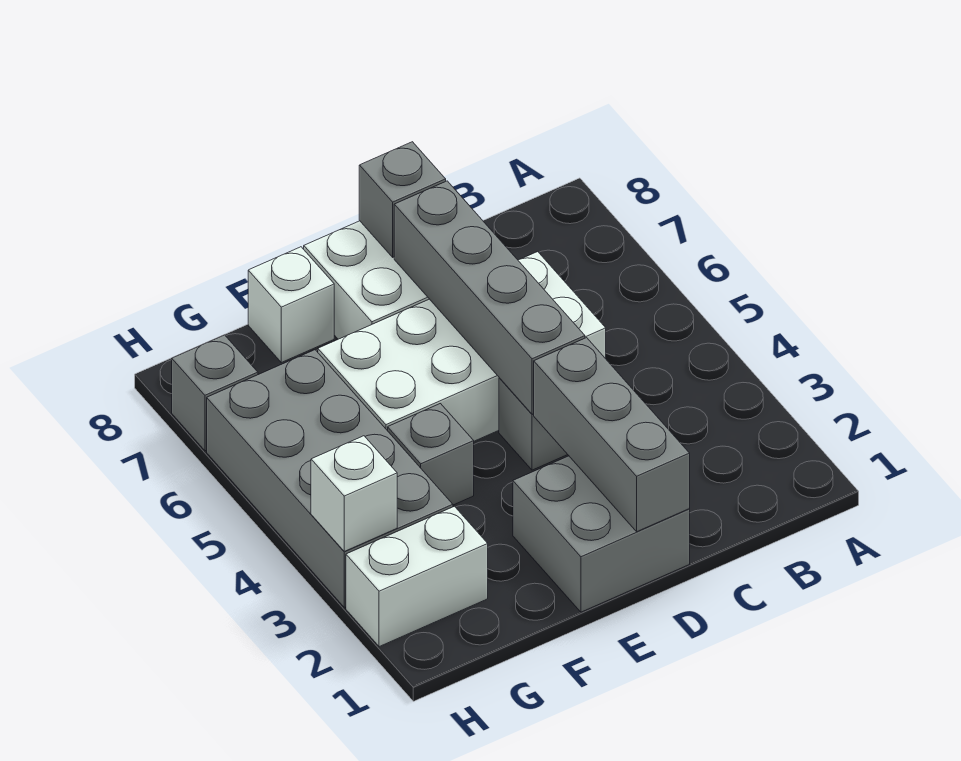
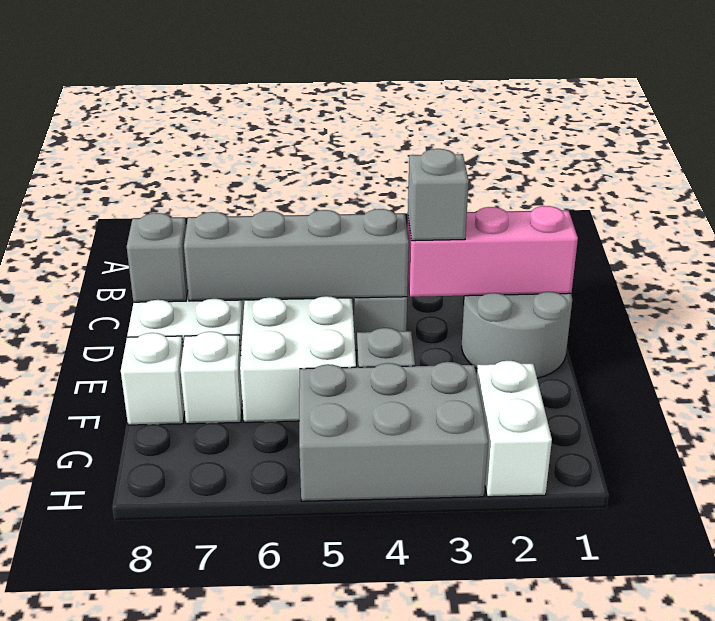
grey 2x2 brick [513,456,690,612] -> grey 2x2 round brick [462,292,572,378]
grey 1x3 brick [534,338,690,532] -> pink 1x3 brick [407,206,578,297]
grey 2x4 brick [207,350,453,607] -> grey 2x3 brick [299,362,488,501]
white 1x1 brick [311,436,397,551] -> white 1x1 brick moved to [180,332,242,424]
grey 1x1 brick [172,335,258,451] -> grey 1x1 brick moved to [408,149,469,241]

